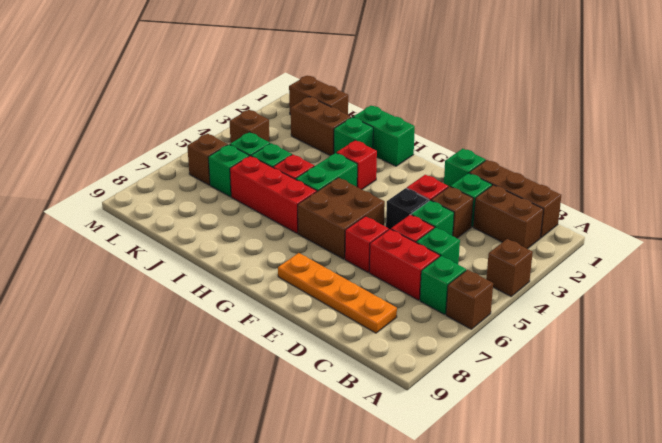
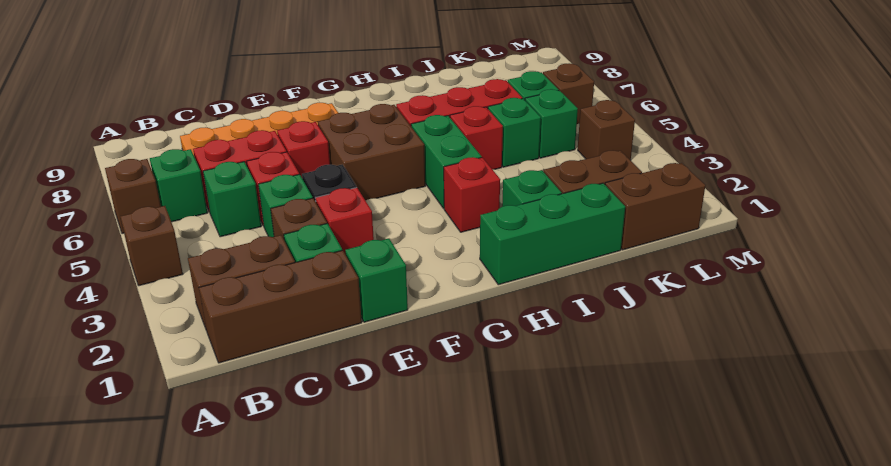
green 1x2 brick [353,106,415,166] -> green 1x3 brick [480,183,625,285]

